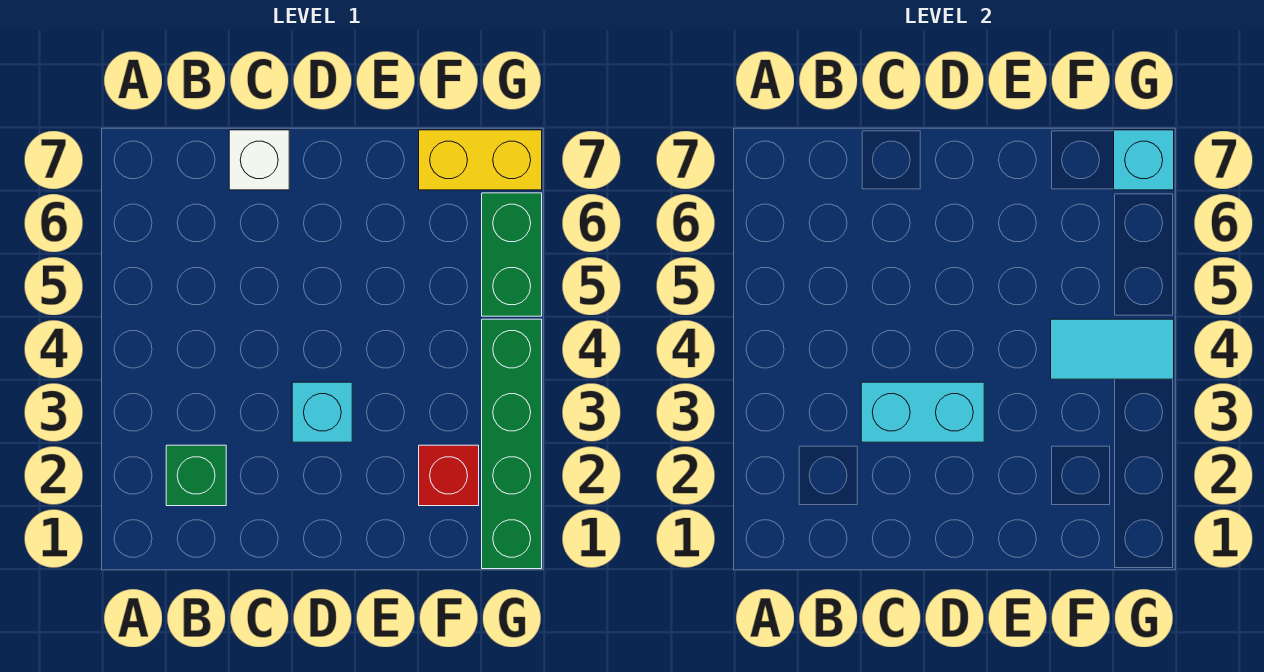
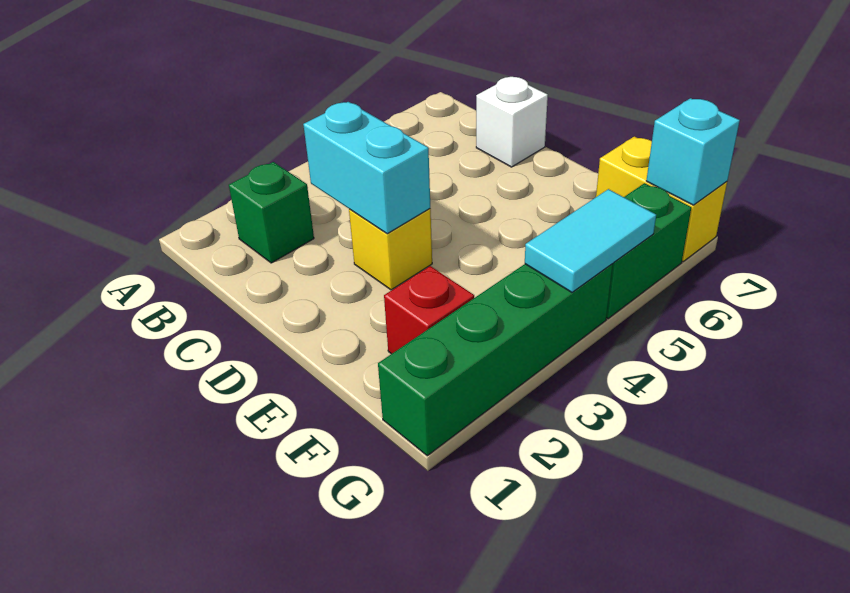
cyan 1x1 brick [292,382,352,442] -> yellow 1x1 brick [349,209,432,290]
cyan 1x2 tile [1051,319,1174,379] -> cyan 1x2 tile turned to [525,189,656,292]

